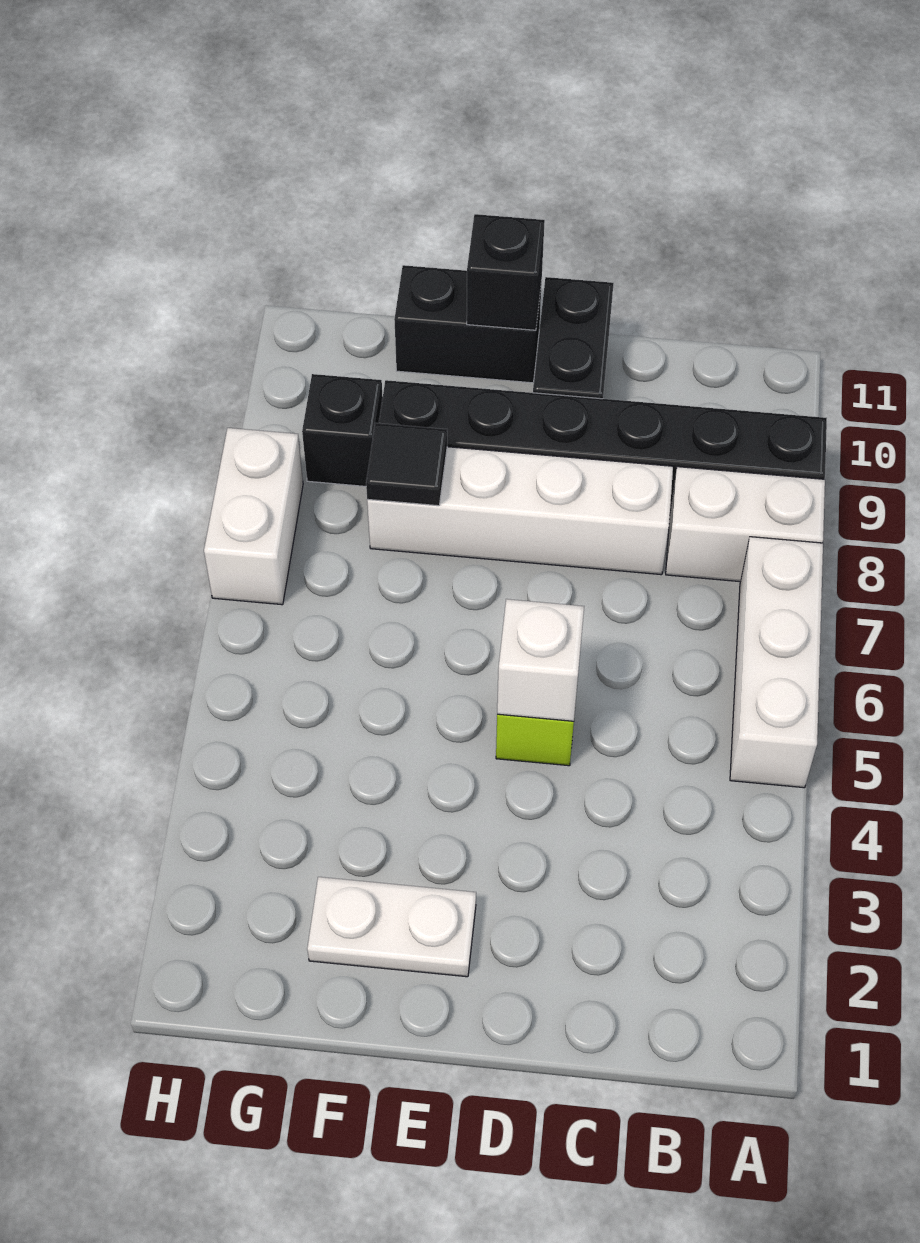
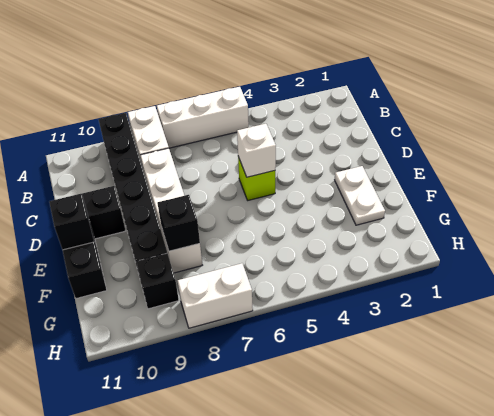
black 1x1 tile [366,423,447,506] -> black 1x1 brick [158,195,200,251]

